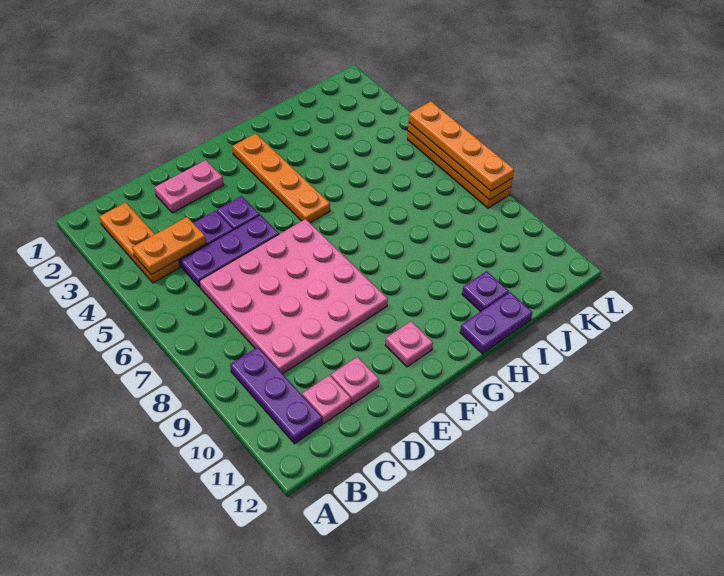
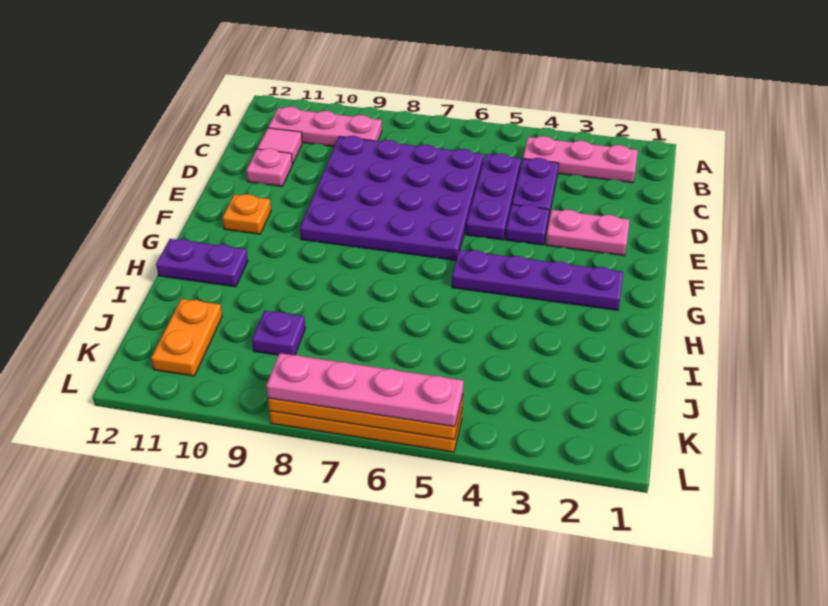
orange 1x3 plate [99,202,180,283] -> pink 1x3 plate [523,136,638,183]
orange 1x2 plate [132,217,206,275] -> orange 1x2 plate moved to [151,299,222,376]
purple 1x3 plate [230,347,322,444] -> pink 1x3 plate [268,107,382,147]
pink 4x4 plate [200,219,388,374] -> purple 4x4 plate [300,136,483,260]
pink 1x1 plate [302,375,351,424] -> pink 1x1 tile [258,128,302,164]
pink 1x2 plate [155,160,223,213] -> pink 1x2 plate turned to [546,210,629,256]
pink 1x1 plate [385,321,433,367] -> orange 1x1 plate [222,194,271,234]
orange 1x4 plate [232,134,330,223] -> purple 1x4 plate [452,250,623,310]
purple 1x2 plate [460,292,533,354] -> purple 1x2 plate turned to [156,239,248,287]
purple 1x1 plate [462,271,509,311] -> purple 1x1 plate moved to [252,311,305,355]
orange 1x4 plate [409,101,514,191] -> pink 1x4 plate [266,353,463,427]

